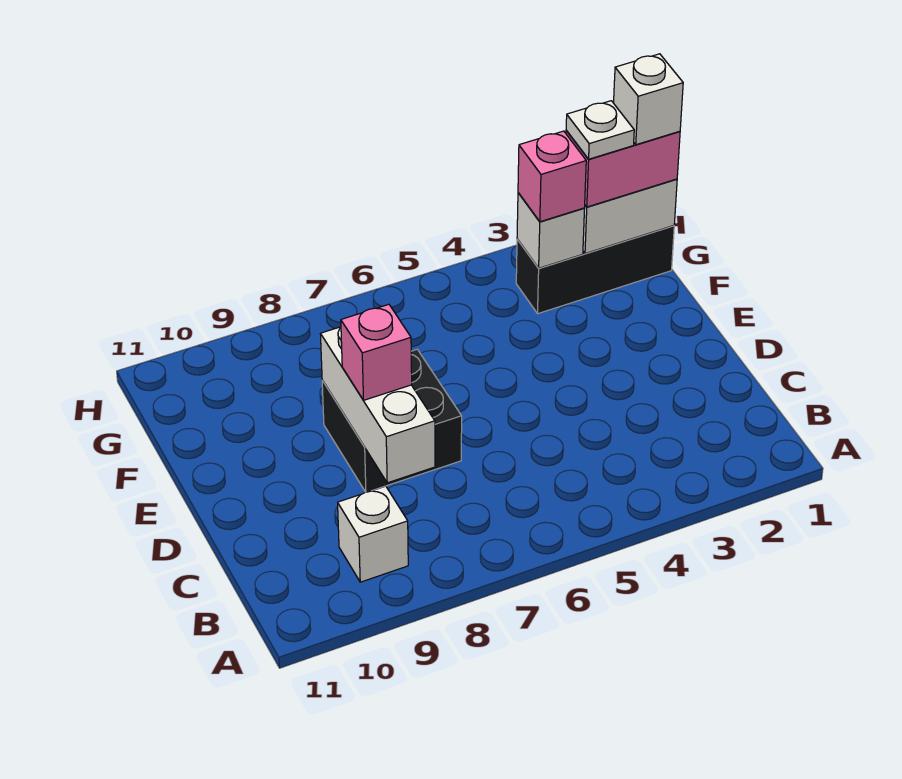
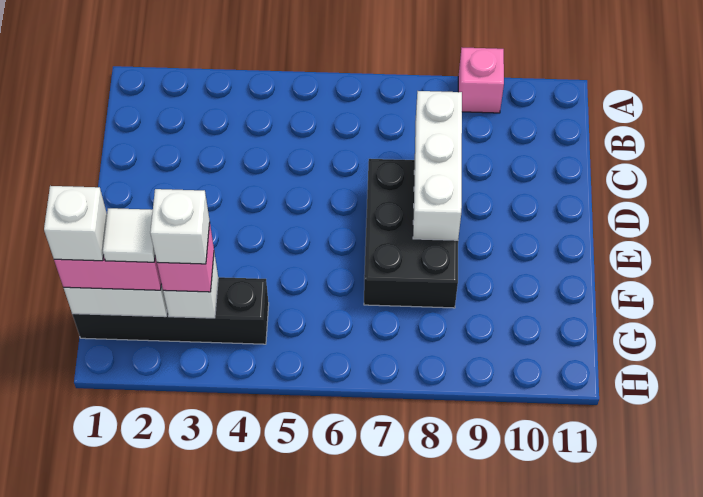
white 1x1 brick [338,486,408,582] -> white 1x1 brick moved to [150,189,210,264]
black 2x2 brick [322,349,462,492] -> black 2x3 brick [364,159,458,308]
pink 1x1 brick [341,304,412,400] -> pink 1x1 brick moved to [458,48,504,113]
black 1x3 brick [516,226,674,314] -> black 1x4 brick [72,277,269,344]
white 1x1 plate [566,101,634,159] -> white 1x1 tile [103,208,155,262]

